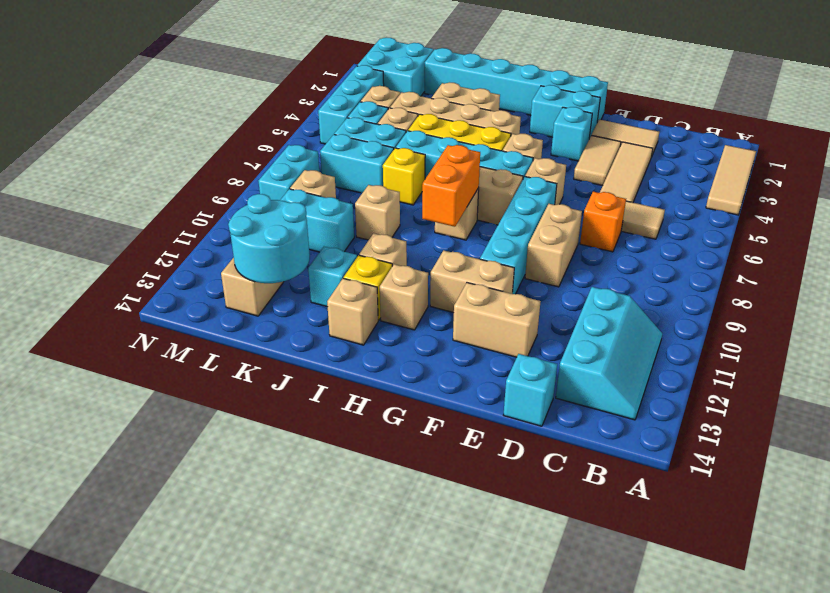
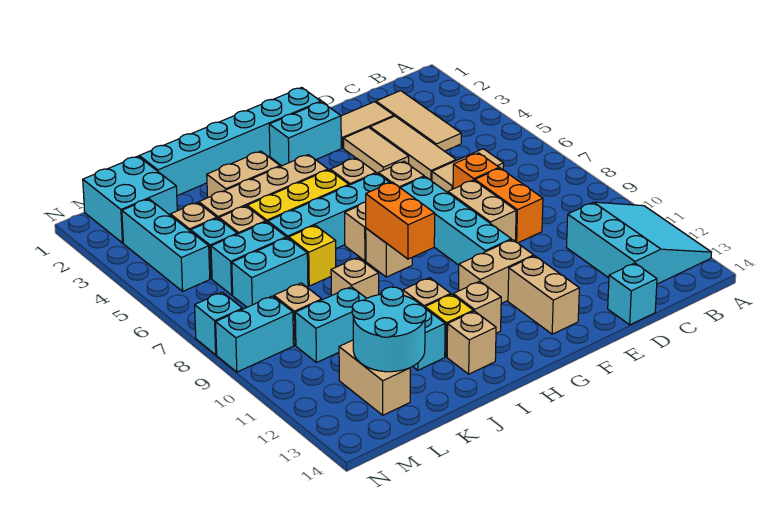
tan 1x3 tile [706,145,756,215] -> tan 1x3 tile moved to [376,91,461,151]
cyan 2x3 slope [556,287,662,420] -> cyan 3x3 slope [567,202,711,284]
none -> orange 1x2 brick [475,168,543,243]
tan 1x2 brick [453,283,541,357] -> tan 1x2 brick turned to [508,256,579,334]
cyan 1x1 brick [551,107,592,161] -> cyan 1x1 brick moved to [195,292,242,355]
cyan 1x2 brick [259,145,319,200] -> cyan 1x2 brick turned to [216,296,294,372]

